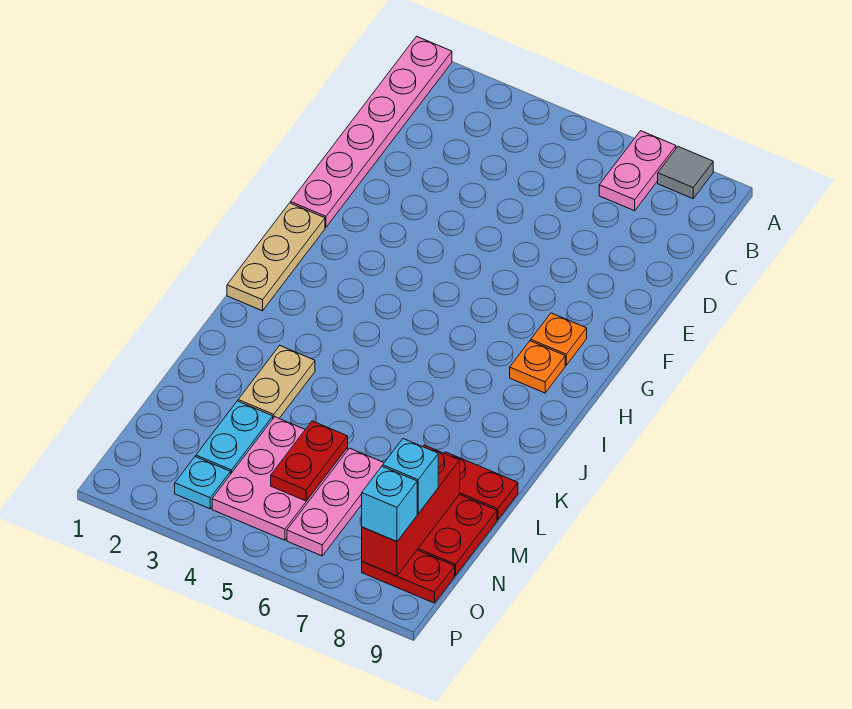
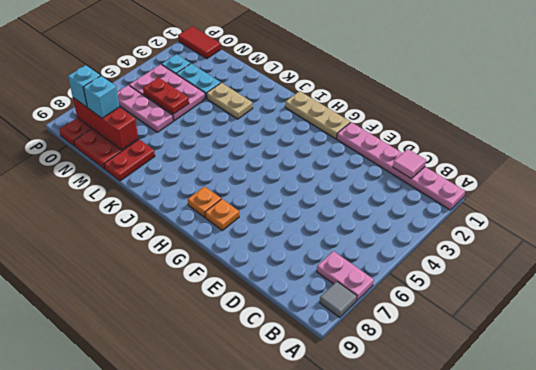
none -> pink 1x1 tile [393,149,426,179]
none -> red 1x2 tile [178,26,221,59]

